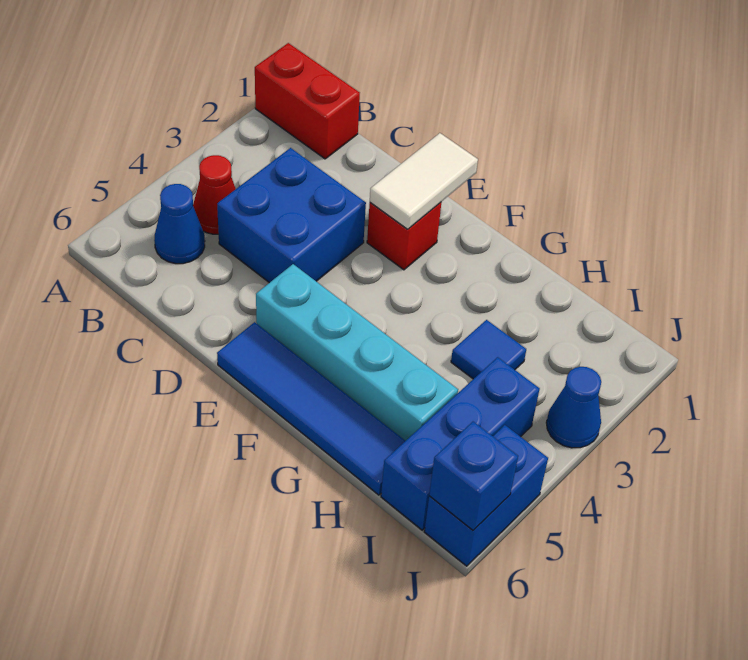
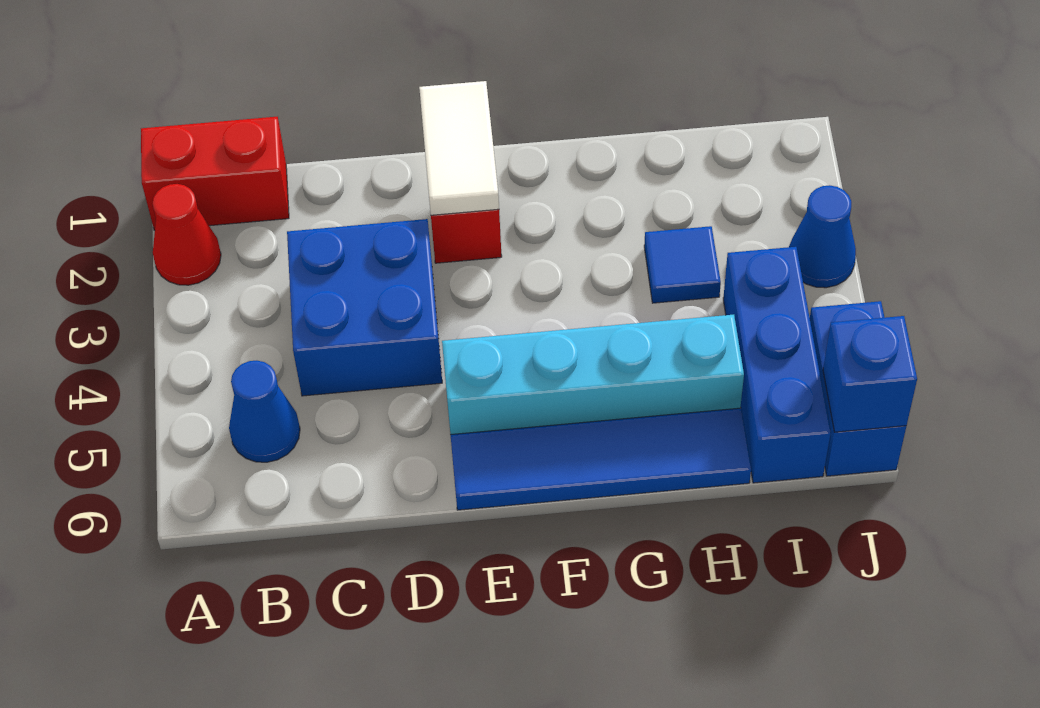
red 1x1 cone [193,155,236,234] -> red 1x1 cone moved to [152,184,221,285]

